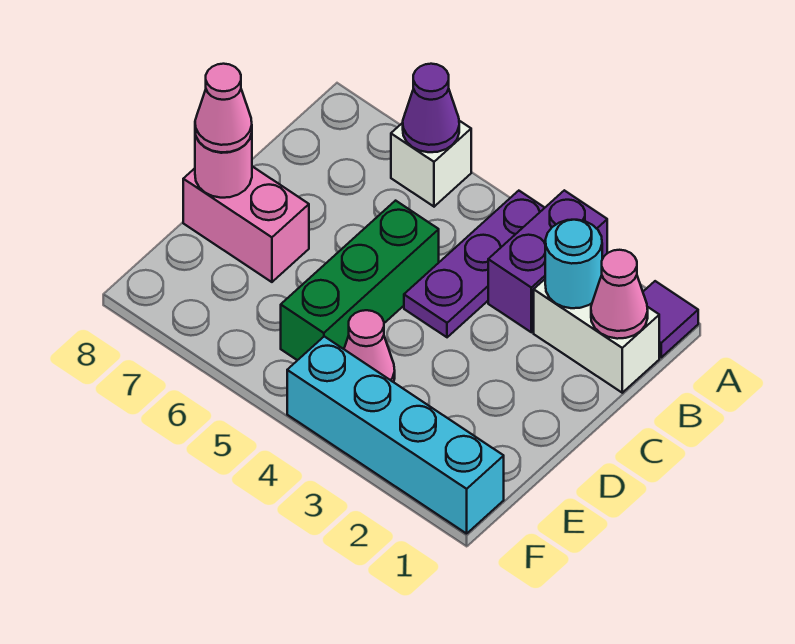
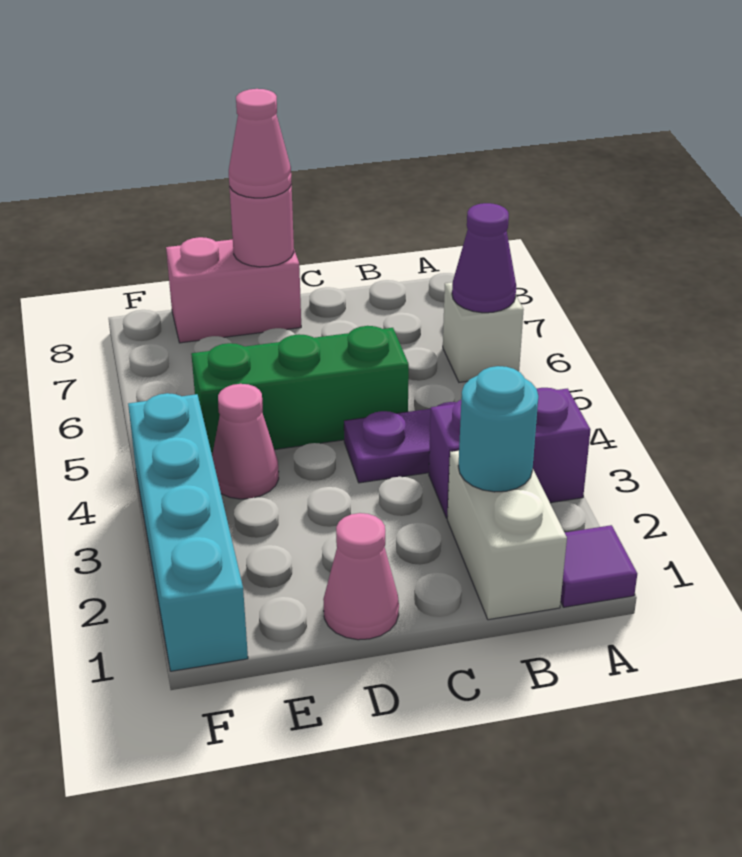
pink 1x1 cone [591,250,648,339] -> pink 1x1 cone moved to [323,513,399,640]
pink 1x2 brick [183,166,309,282] -> pink 1x2 brick turned to [166,237,301,343]

